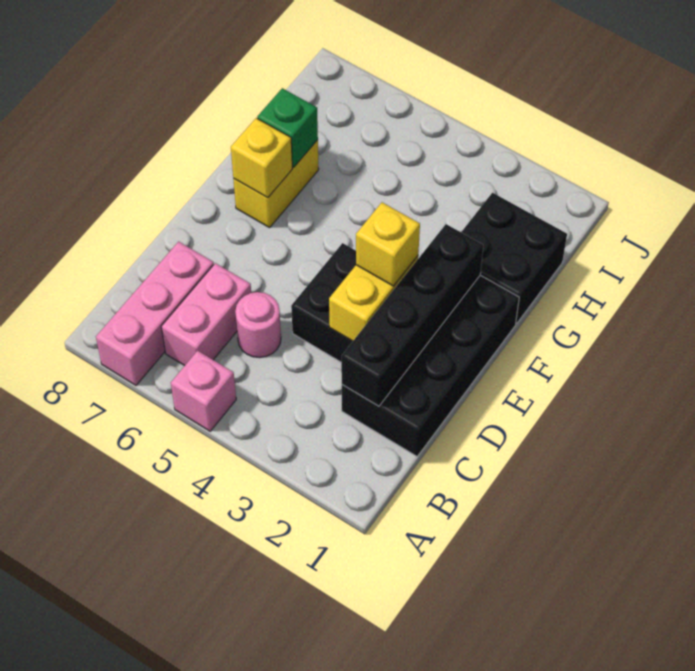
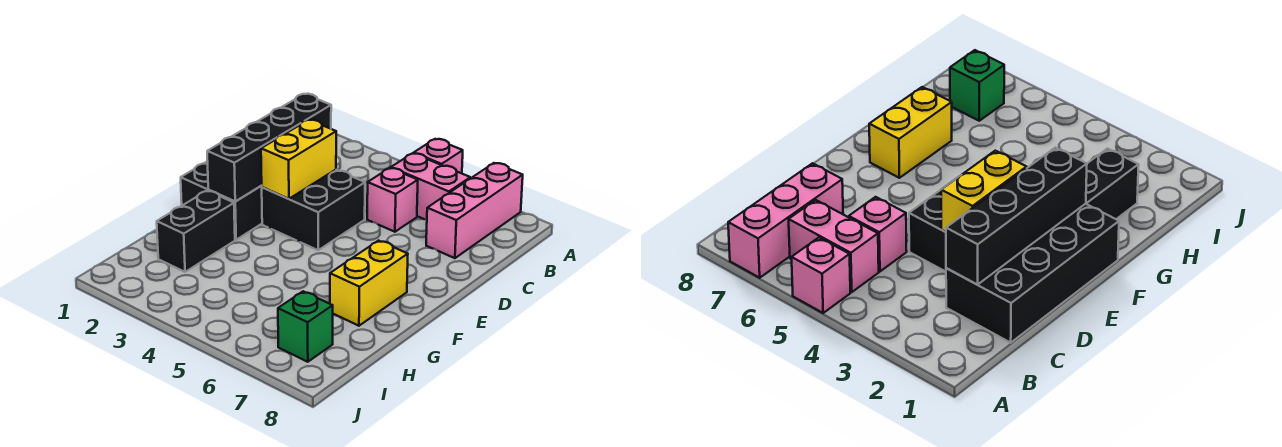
pink 1x2 brick [161,263,251,366] -> pink 1x2 brick turned to [391,153,470,220]
pink 1x1 round brick [235,292,281,358] -> pink 1x1 brick [367,168,418,232]
yellow 1x1 brick [356,202,420,286] -> none
yellow 1x1 brick [231,118,292,198] -> none
black 2x2 brick [461,193,567,324] -> black 1x2 brick [157,191,235,272]
green 1x1 brick [257,88,318,167] -> green 1x1 brick moved to [278,291,333,362]

